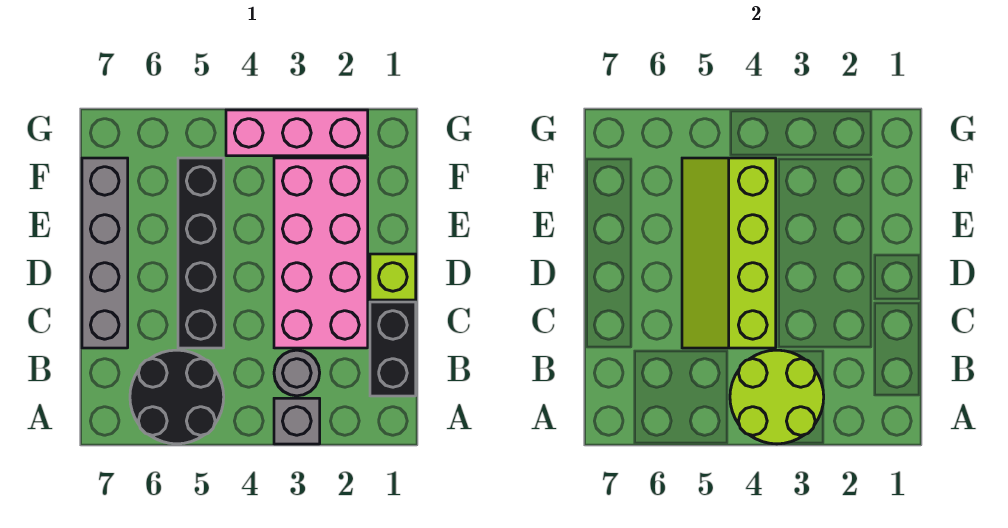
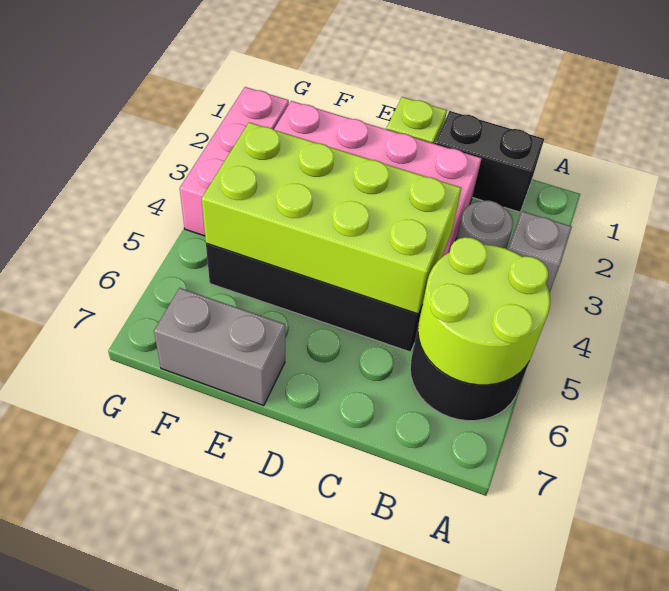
lime 2x2 round brick [730,350,824,444] -> lime 2x2 round brick moved to [418,237,550,385]
lime 2x4 slope [682,158,776,348] -> lime 2x4 brick [202,122,461,314]
grey 1x4 brick [82,158,128,348] -> grey 1x2 brick [154,288,285,406]

